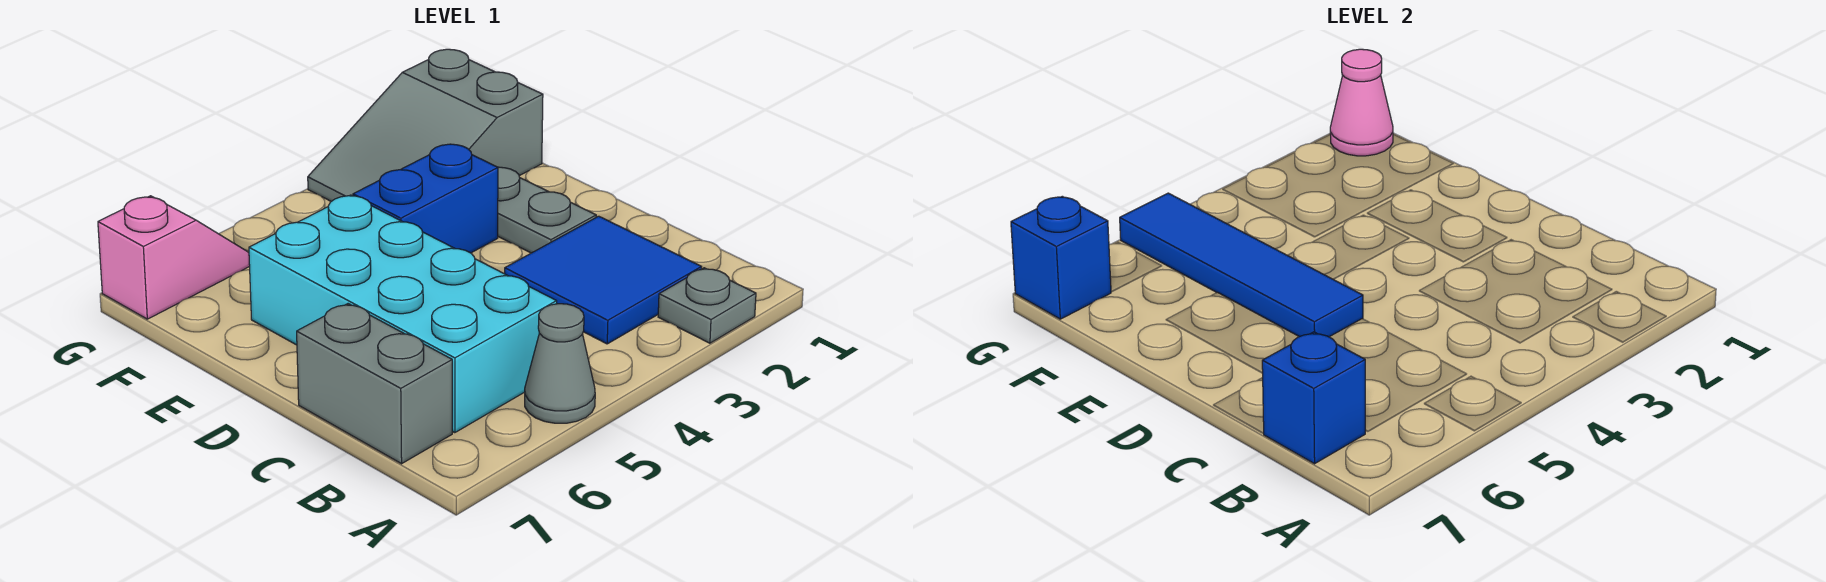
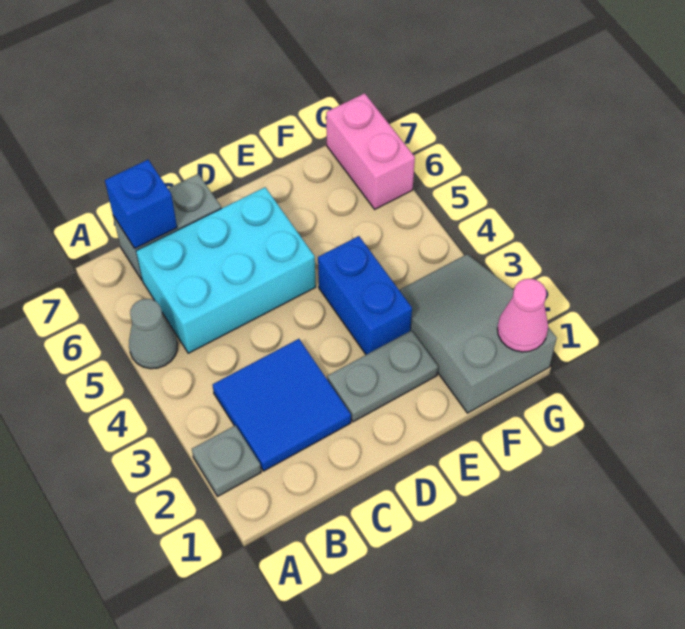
cyan 2x4 brick [249,195,557,433] -> cyan 2x3 brick [136,187,316,353]
blue 1x4 tile [1120,193,1363,337] -> none
pink 1x2 slope [98,196,250,319] -> pink 1x2 brick [326,93,415,209]
blue 1x1 brick [1011,196,1111,319] -> none

